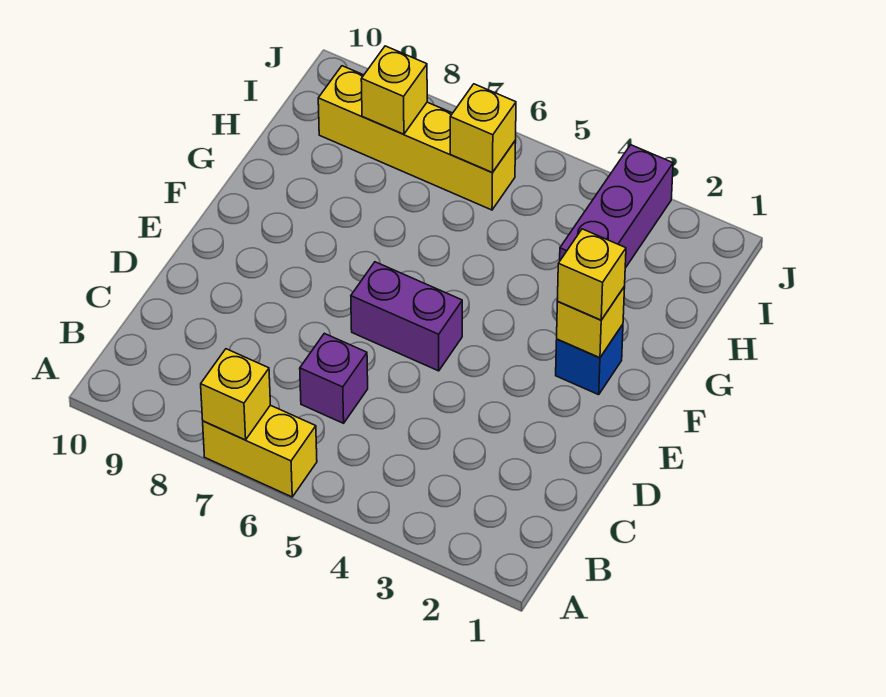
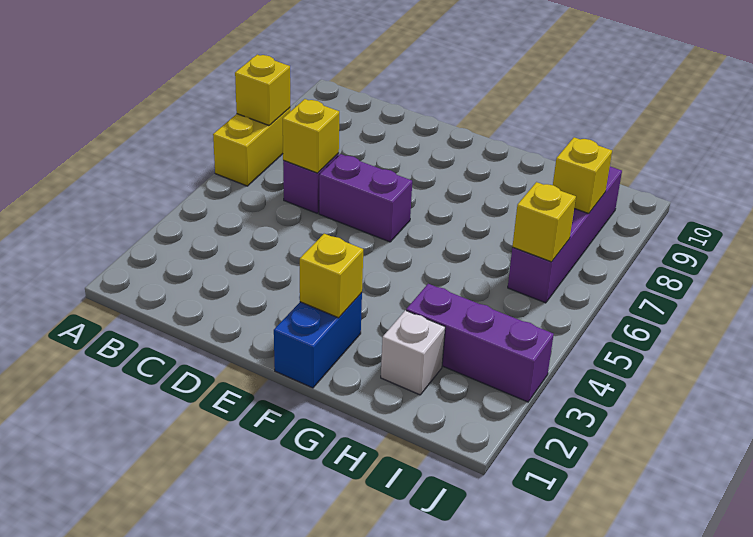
purple 1x2 brick [351,262,462,371] -> purple 1x2 brick turned to [319,154,412,242]
blue 1x1 brick [556,325,623,395] -> blue 1x2 brick [274,293,362,388]
yellow 1x1 brick [557,229,626,320] -> yellow 1x1 brick moved to [283,99,339,173]
none -> white 1x1 brick [381,310,445,395]
yellow 1x4 brick [318,66,516,210] -> purple 1x4 brick [508,167,622,303]

